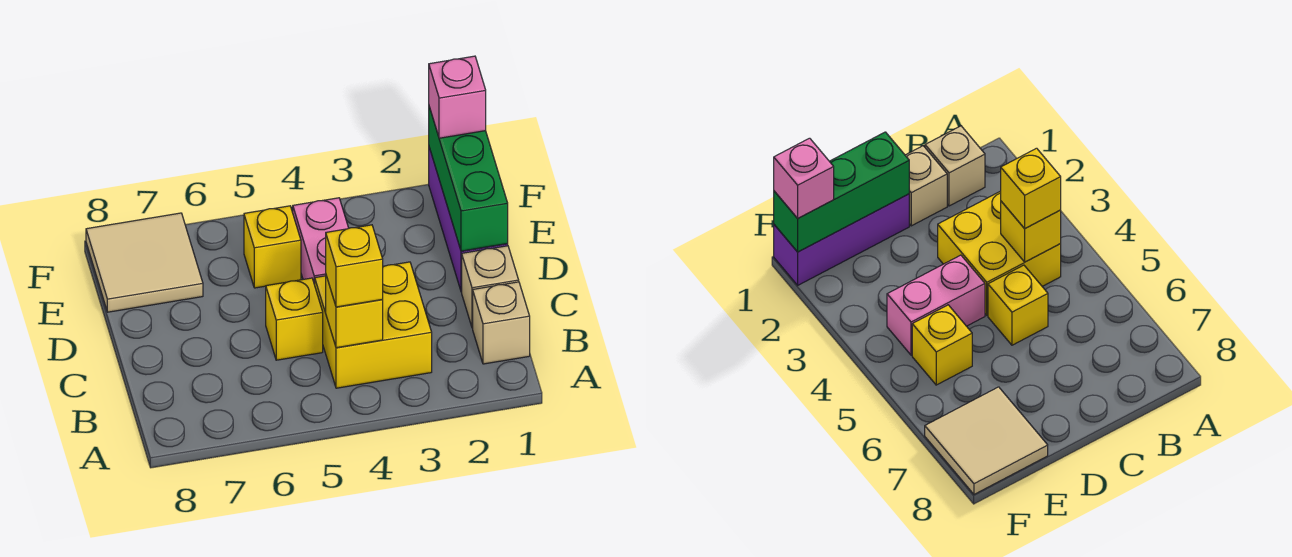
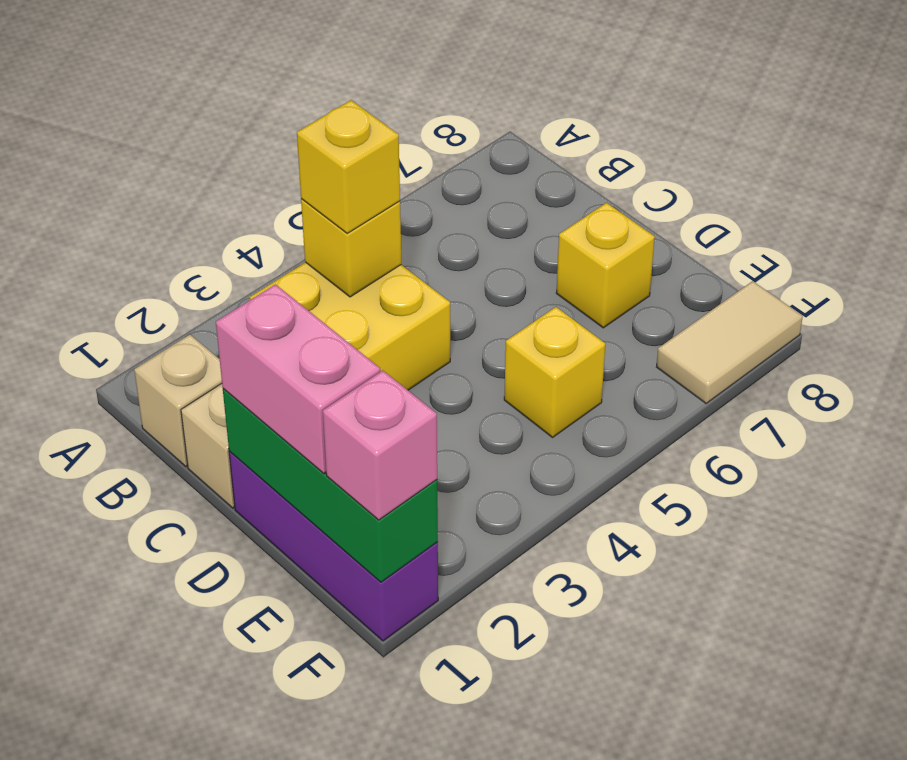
yellow 1x1 brick [266,278,323,360] -> yellow 1x1 brick moved to [556,203,655,328]
pink 1x2 brick [293,198,349,285] -> pink 1x2 brick moved to [216,284,380,474]
tan 2x2 tile [86,213,203,312] -> tan 1x2 tile [657,281,803,403]

